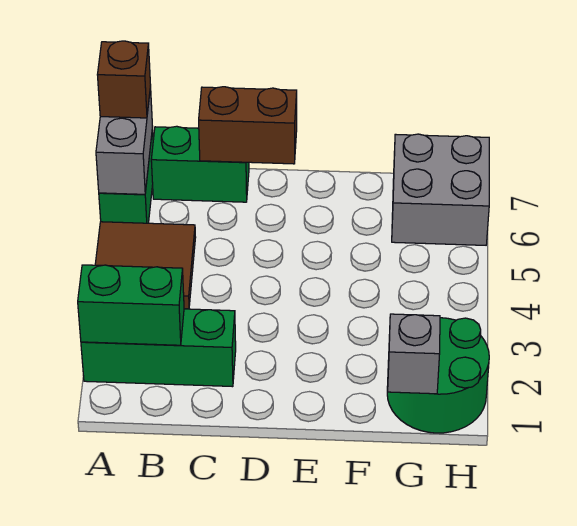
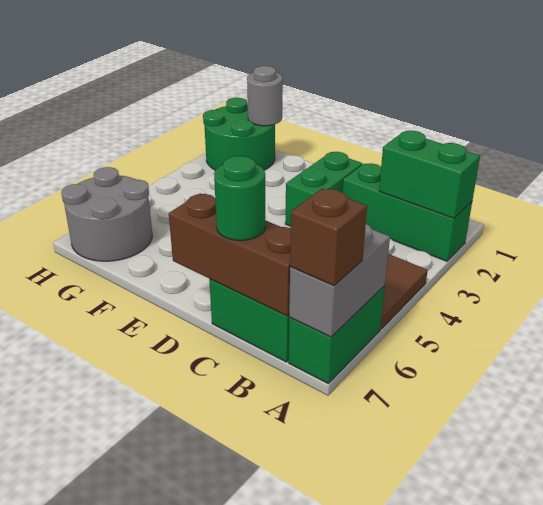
brown 1x2 brick [199,87,297,164] -> brown 1x3 brick [169,193,291,316]
none -> green 1x1 round brick [214,156,266,241]
none -> green 1x2 brick [285,152,362,226]
grey 1x1 brick [388,314,440,394] -> grey 1x1 round brick [247,66,283,126]
grey 2x2 brick [392,134,489,245] -> grey 2x2 round brick [62,167,152,261]

